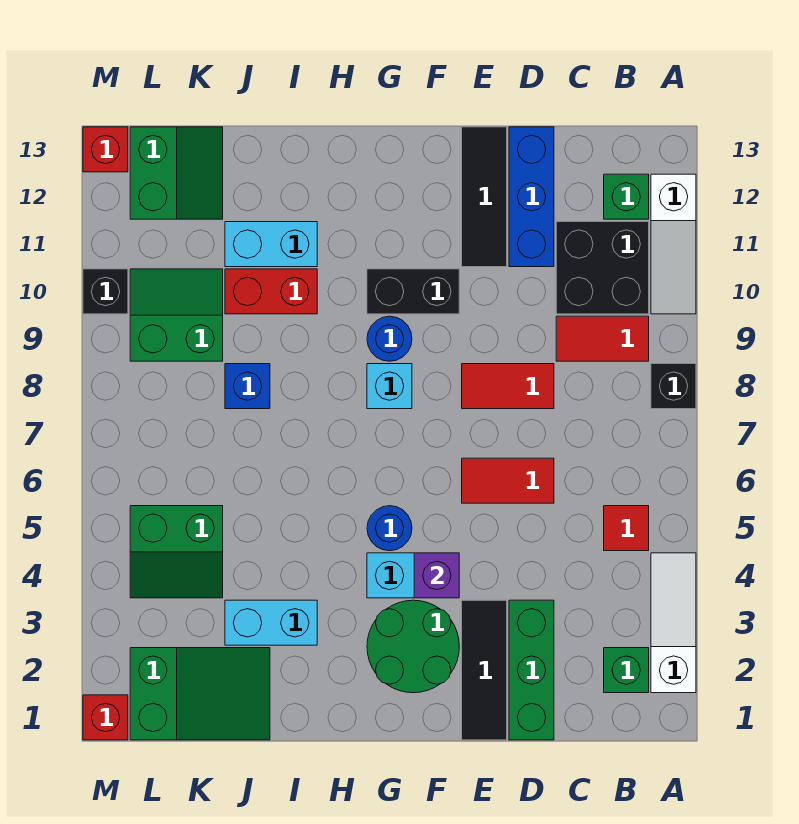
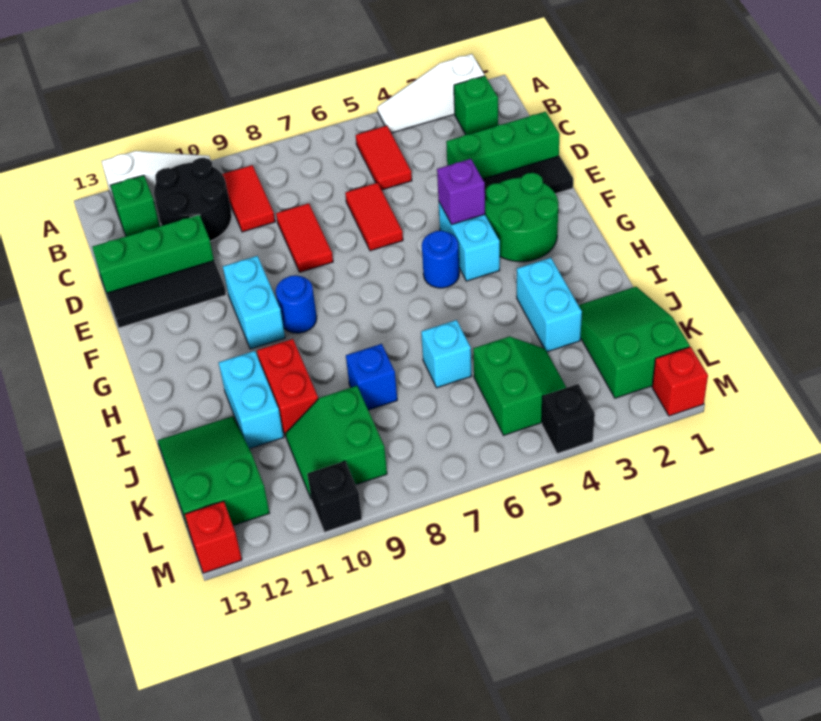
black 1x1 brick [651,364,696,409] -> black 1x1 brick moved to [542,384,595,454]
red 1x1 tile [604,506,649,551] -> red 1x2 tile [356,126,412,190]
black 2x2 brick [556,222,649,314] -> black 2x2 round brick [154,158,232,241]
blue 1x3 brick [509,127,554,267] -> green 1x3 brick [92,215,214,296]
black 1x2 brick [367,269,459,314] -> cyan 1x2 brick [223,256,285,349]
cyan 1x1 brick [367,364,412,409] -> cyan 1x1 brick moved to [421,320,471,388]
green 2x2 slope [130,127,223,219] -> green 2x3 slope [158,416,269,534]

